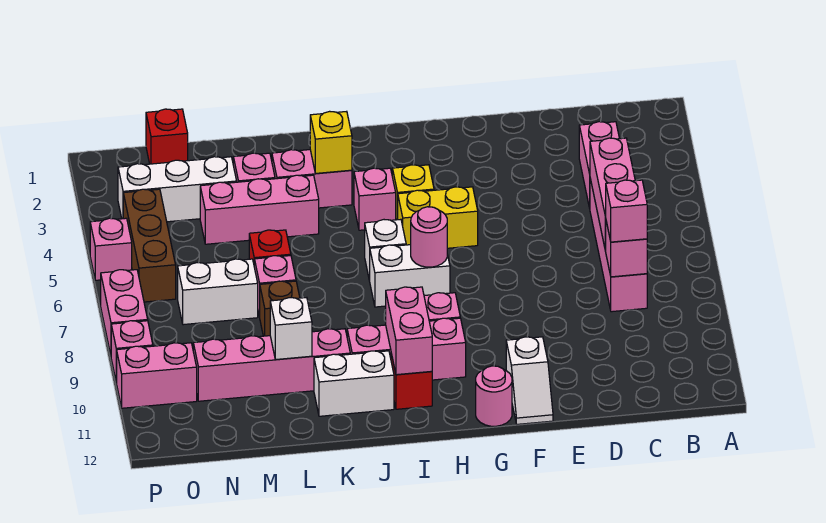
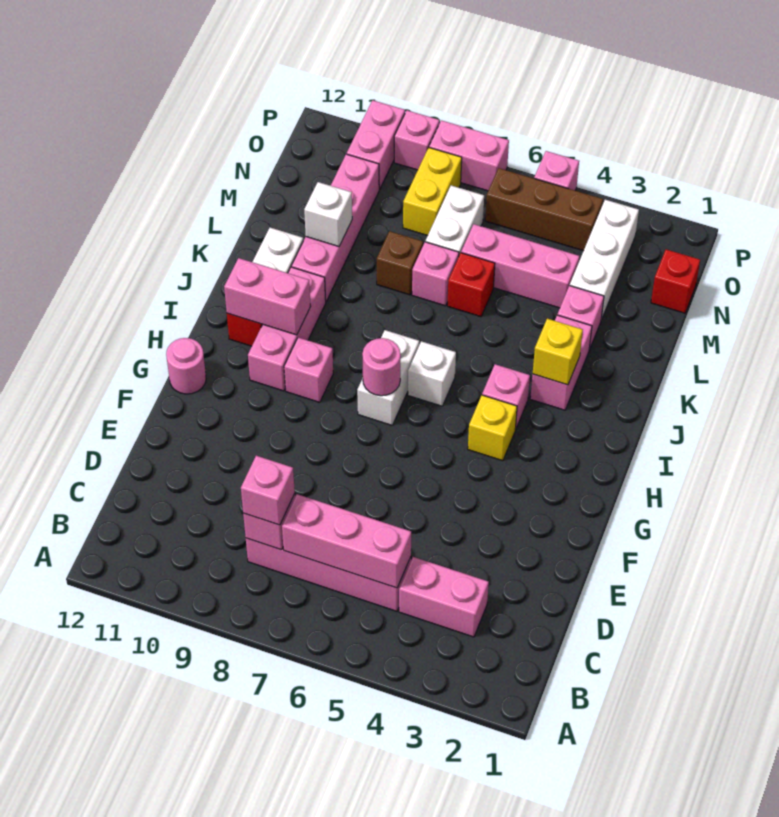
white 1x2 slope [506,337,553,424] -> none
yellow 1x2 brick [398,187,478,248] -> yellow 1x2 brick moved to [403,148,462,236]
pink 1x3 brick [200,175,319,244] -> pink 1x3 brick turned to [461,224,579,308]

